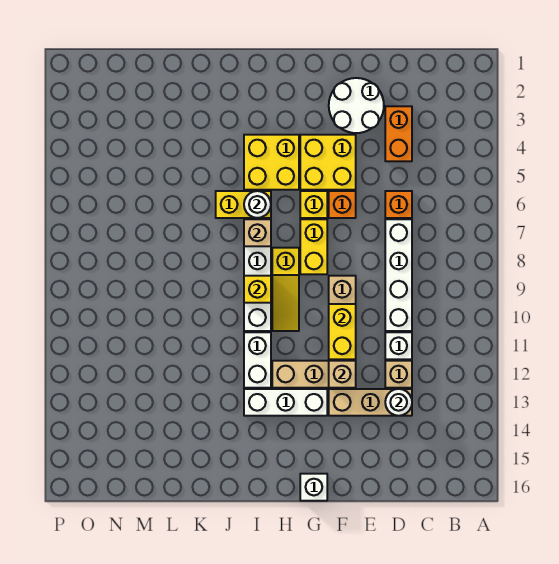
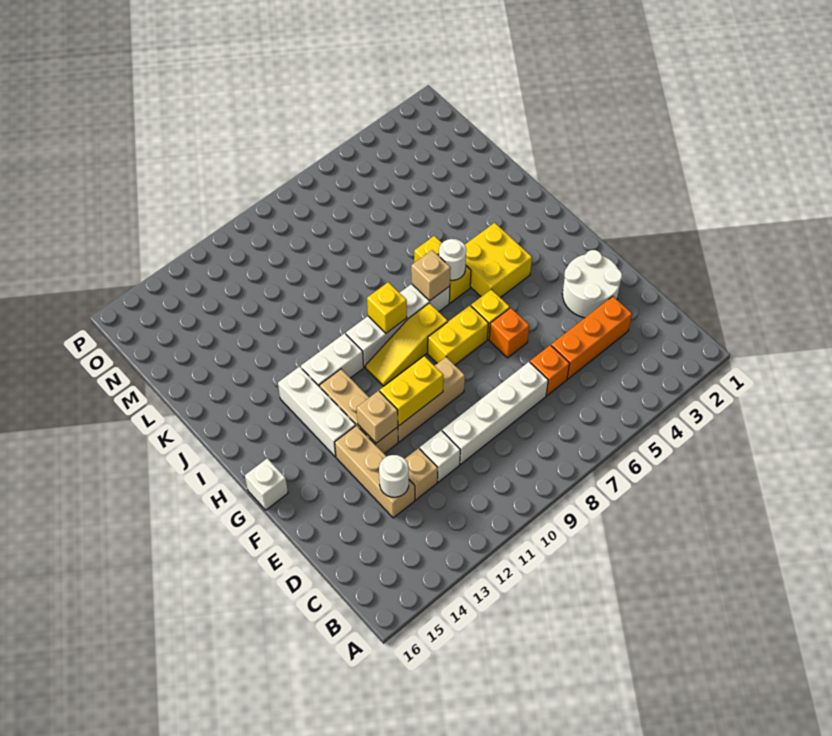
orange 1x2 brick [385,106,412,161] -> orange 1x3 brick [551,296,632,379]
yellow 2x2 brick [300,135,356,190] -> none

